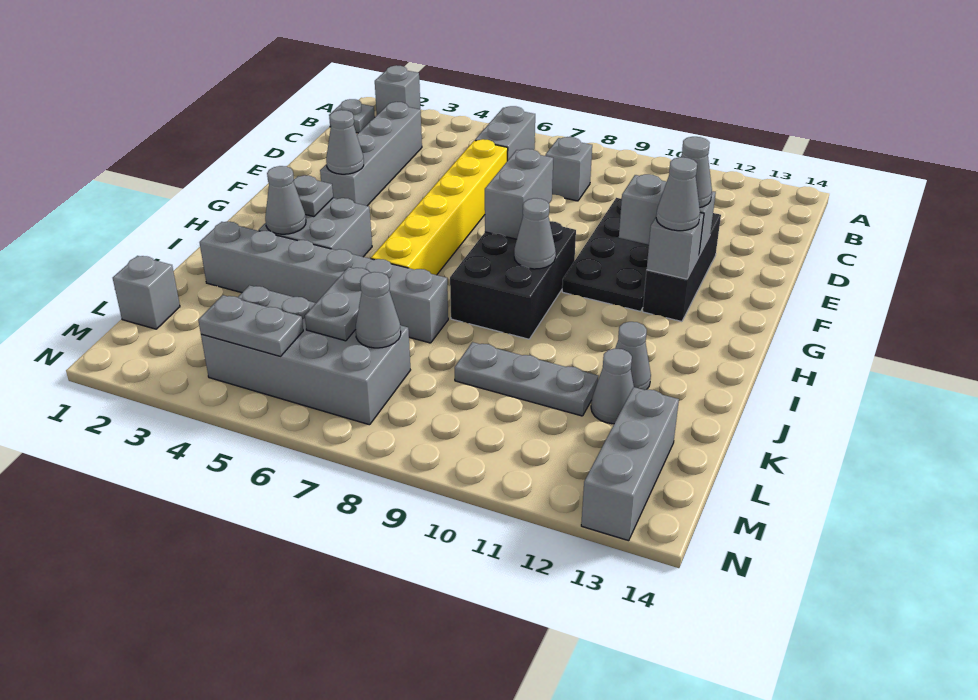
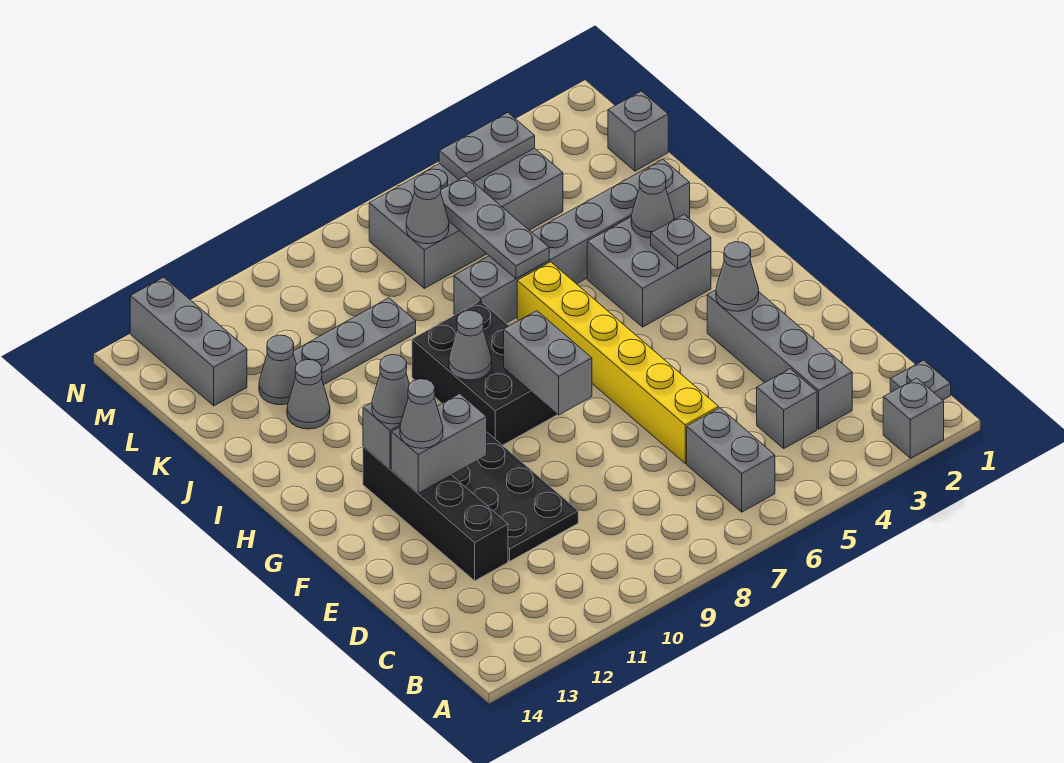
grey 1x1 brick [545,137,592,201] -> grey 1x1 brick moved to [757,369,817,448]
black 1x3 brick [643,213,721,322] -> black 1x4 brick [363,447,508,581]
grey 1x2 plate [305,267,370,341] -> grey 1x3 plate [440,176,549,278]

